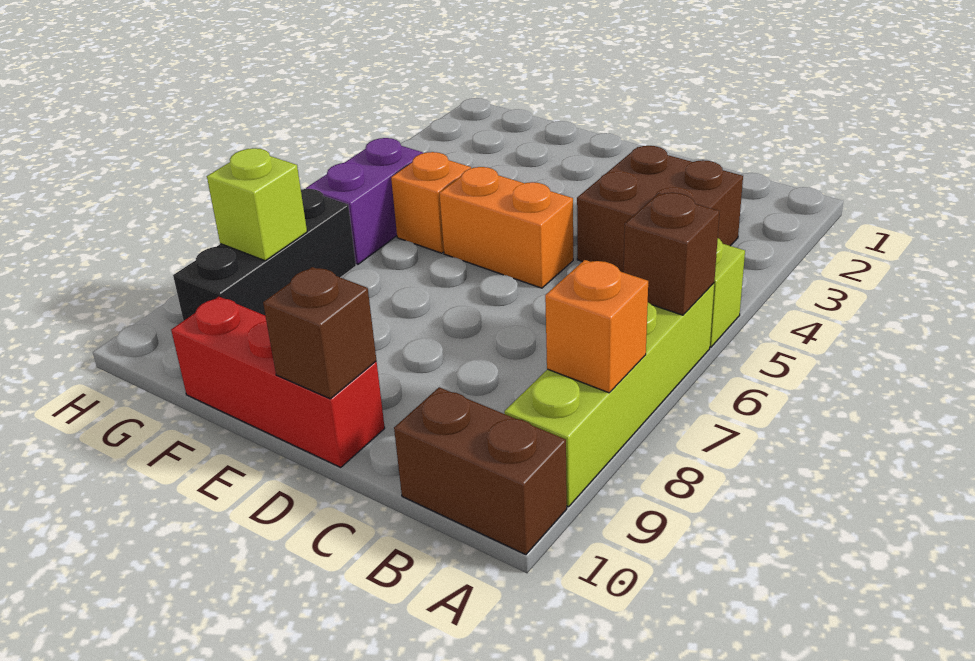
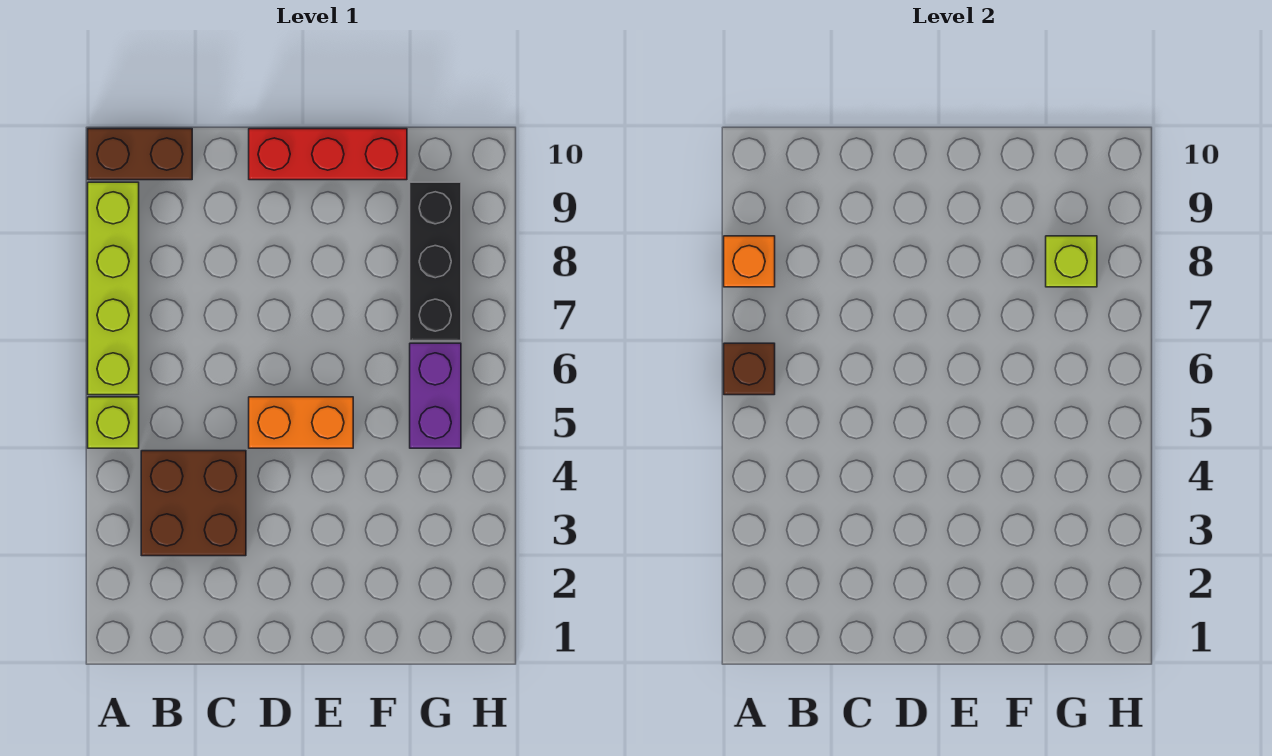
brown 1x1 brick [263,267,376,399] -> none
orange 1x1 brick [391,152,471,253] -> none

